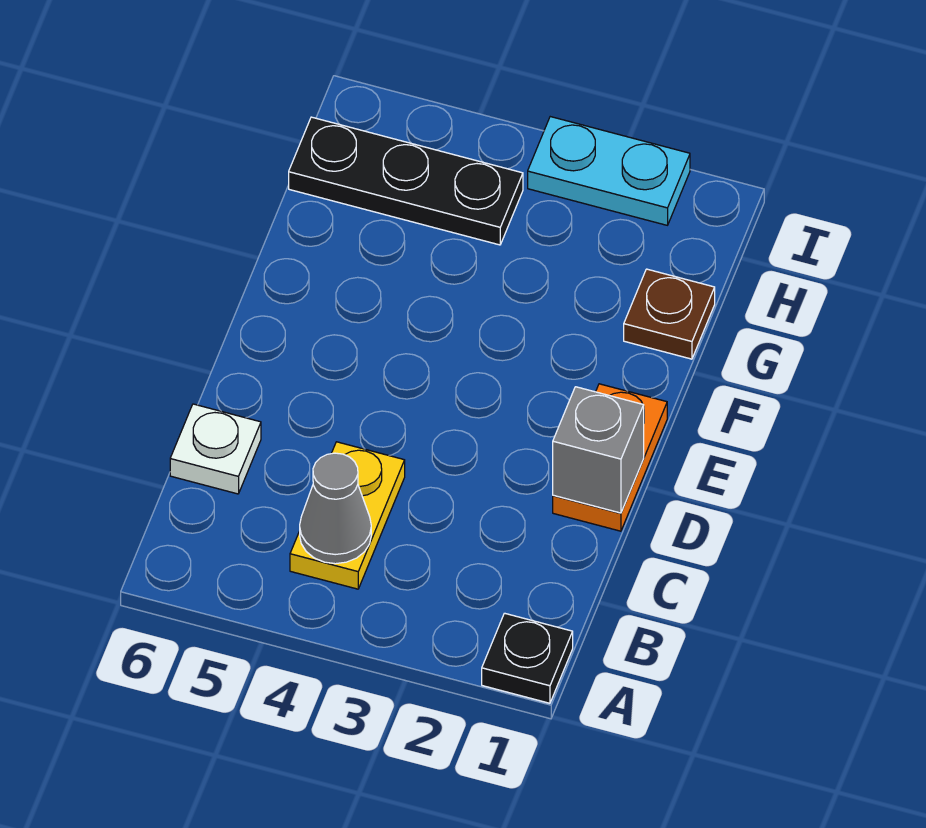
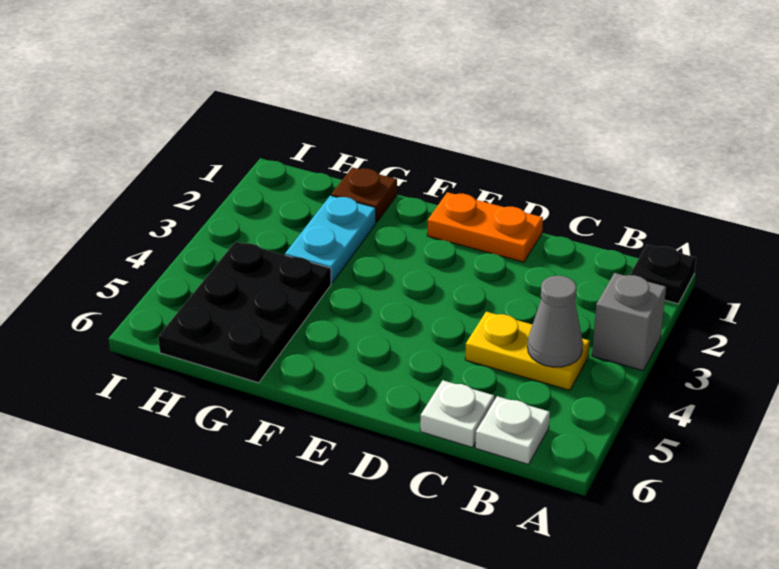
none -> white 1x1 plate [475,396,550,464]
grey 1x1 brick [553,387,644,513] -> grey 1x1 brick moved to [592,273,666,371]
black 1x3 plate [289,117,523,245] -> black 2x3 plate [158,241,331,383]
cyan 1x2 plate [528,117,690,225] -> cyan 1x2 plate moved to [285,196,376,283]

